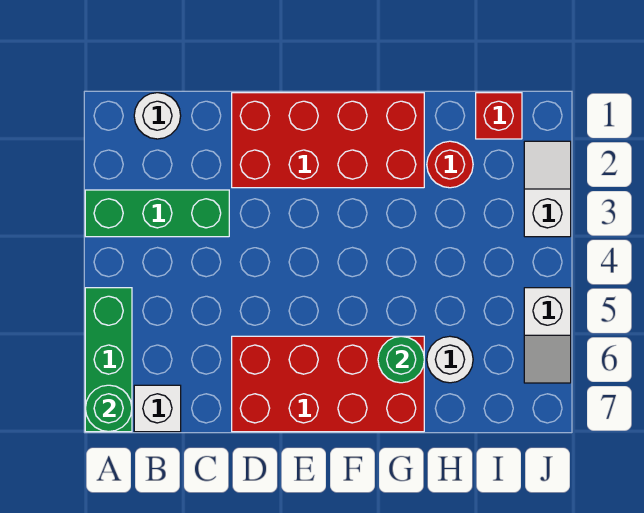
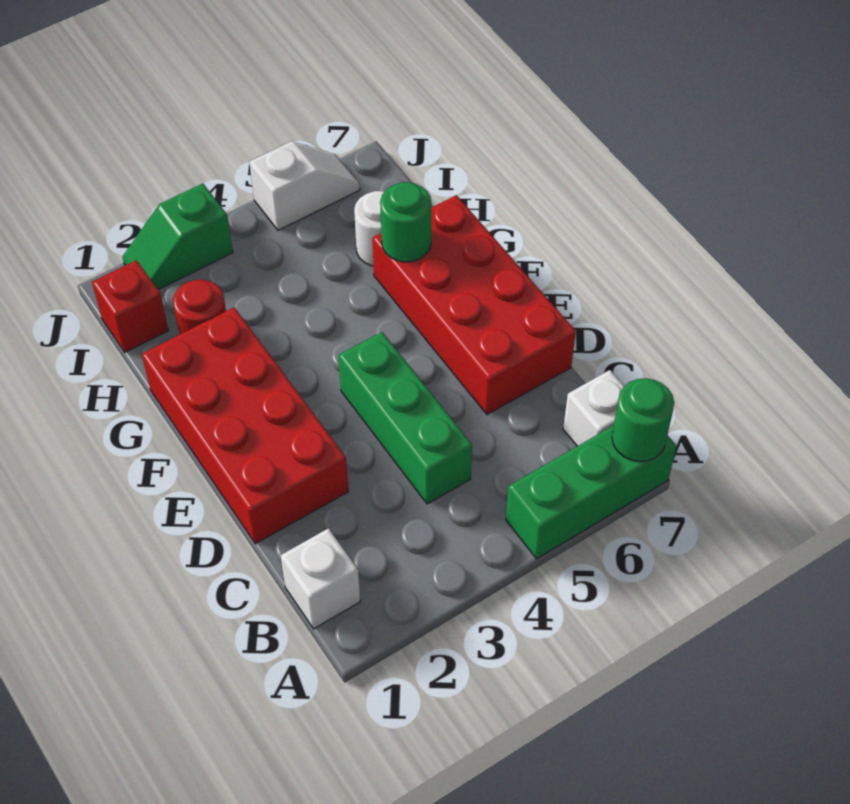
green 1x3 brick [85,190,229,237] -> green 1x3 brick moved to [338,332,472,504]
white 1x1 round brick [134,93,181,139] -> white 1x1 brick [281,528,360,629]
white 1x2 slope [524,141,571,237] -> green 1x2 slope [122,184,233,289]

